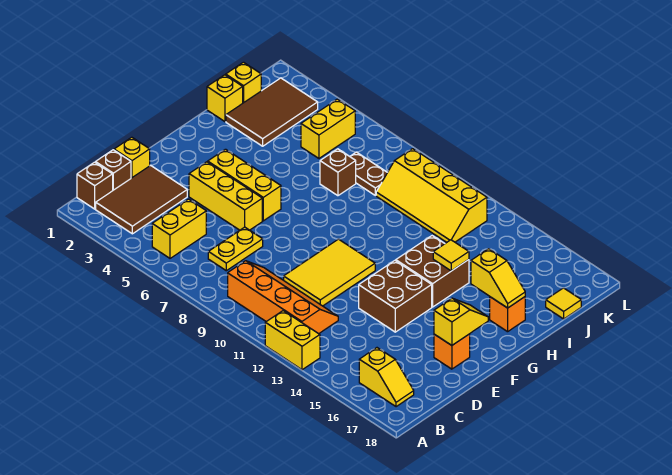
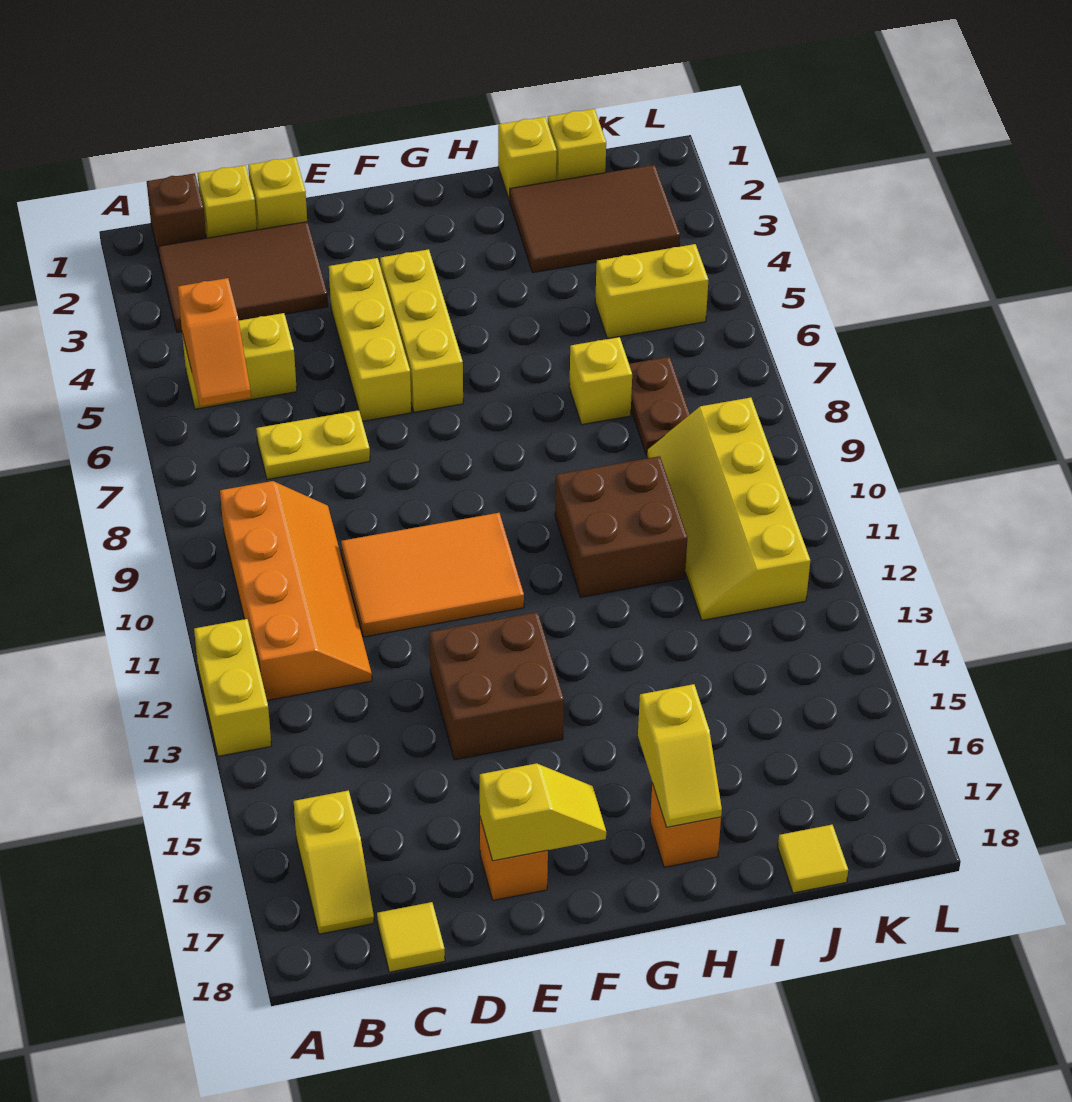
none -> orange 1x2 slope [178,278,251,406]
brown 1x1 brick [95,150,131,190] -> yellow 1x1 brick [197,165,257,238]
yellow 2x3 tile [284,239,375,306] -> orange 2x3 tile [341,513,524,637]
brown 2x2 brick [396,236,469,307] -> brown 2x2 brick moved to [555,456,687,597]
yellow 1x1 tile [433,240,469,271] -> yellow 1x1 tile moved to [377,902,445,972]
brown 1x1 brick [320,149,356,196] -> yellow 1x1 brick [569,337,632,424]

